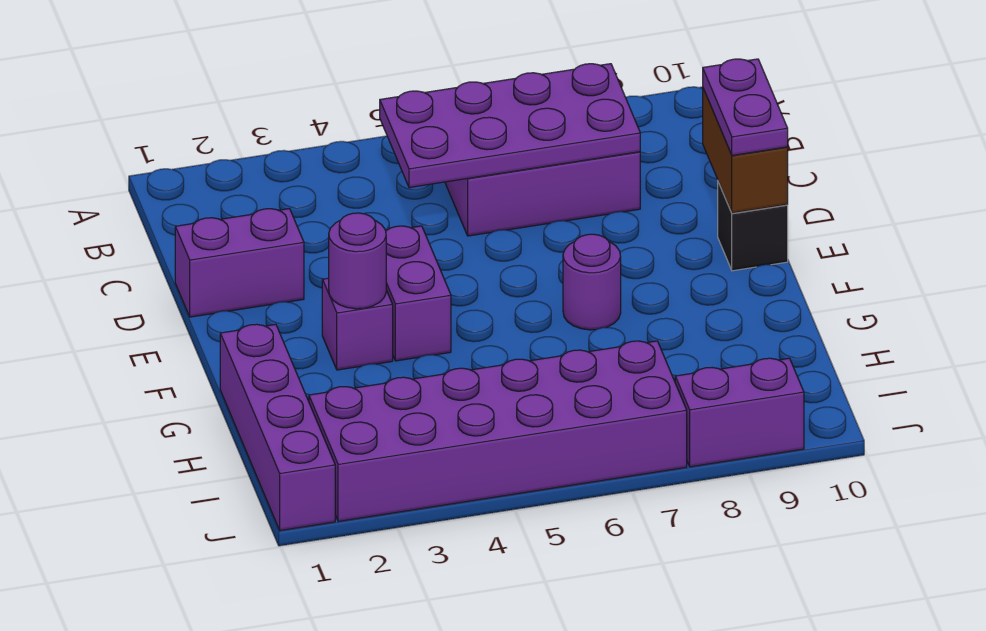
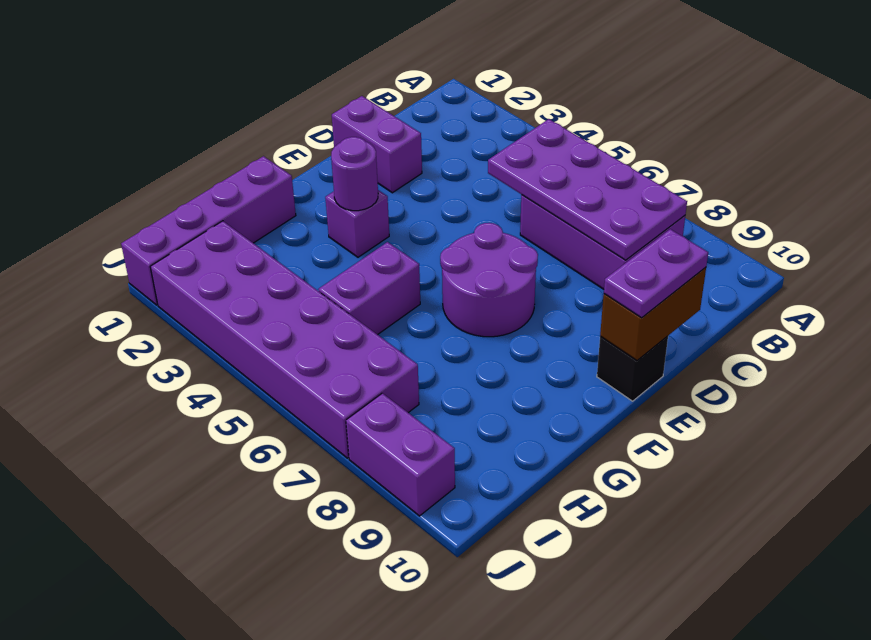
purple 1x2 brick [386,226,451,361] -> purple 1x2 brick moved to [319,242,420,335]
purple 1x1 round brick [563,234,621,330] -> purple 2x2 round brick [440,223,538,337]

